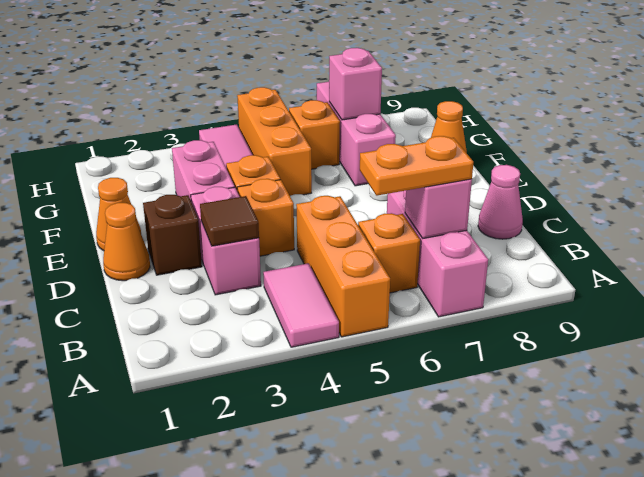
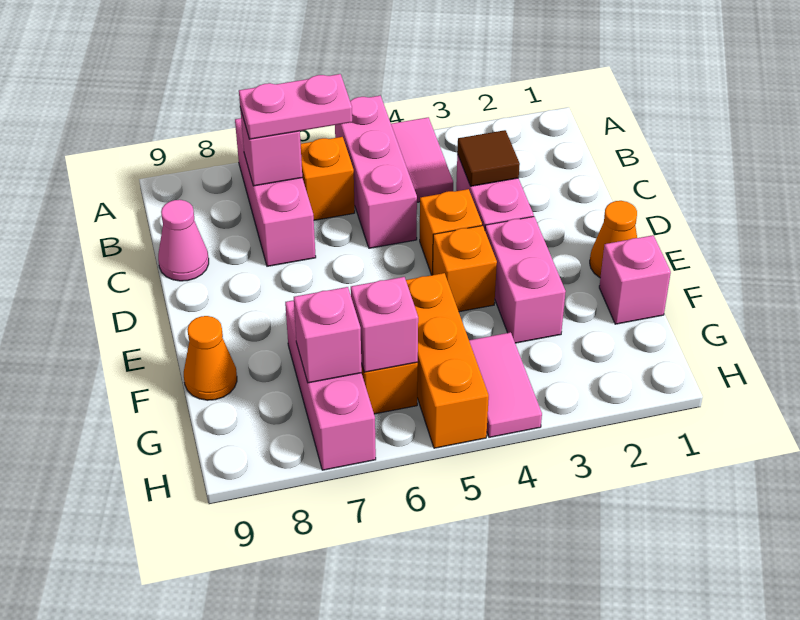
orange 1x3 brick [296,196,390,337] -> pink 1x3 brick [335,96,417,248]
orange 1x2 plate [360,136,473,196] -> pink 1x2 plate [239,74,352,139]
orange 1x1 cone [103,203,150,281] -> none
brown 1x1 brick [143,195,202,275] -> none
none -> pink 1x1 brick [599,235,671,324]
none -> pink 1x1 brick [351,277,418,372]

